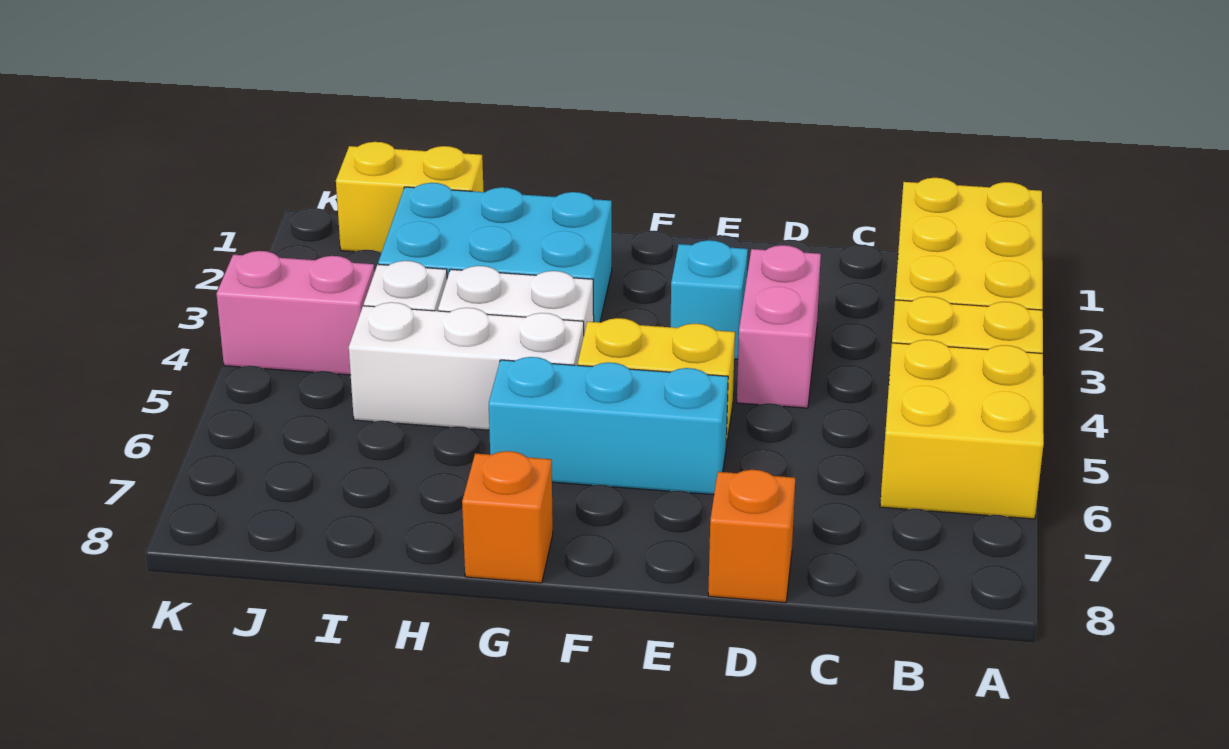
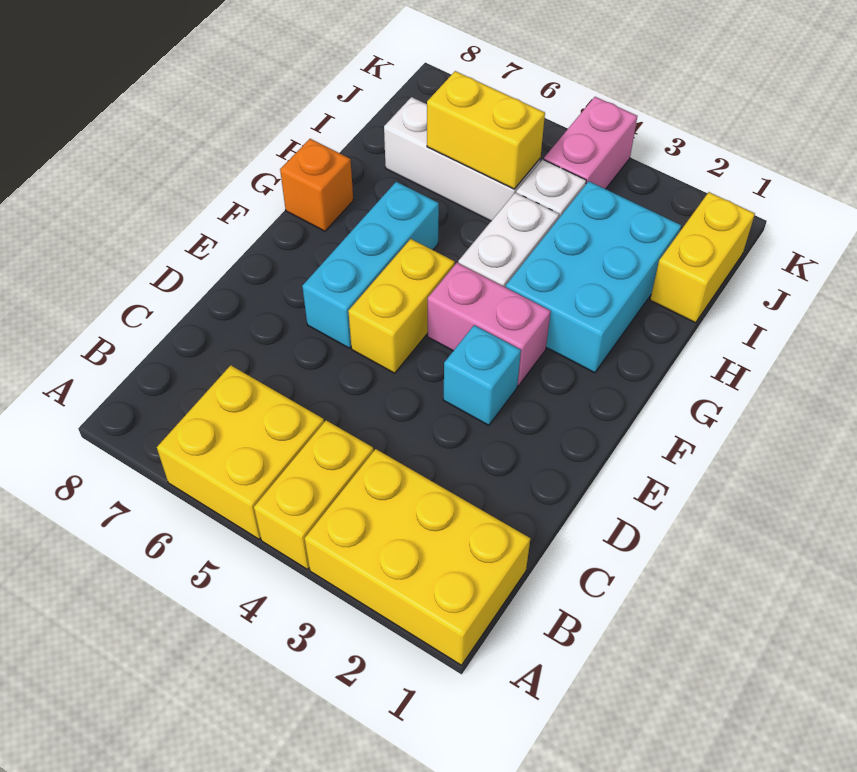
pink 1x2 brick [737,245,821,408] -> pink 1x2 brick moved to [428,263,551,386]
orange 1x1 brick [708,470,795,603] -> none
white 1x3 brick [349,302,584,430] -> white 1x3 brick turned to [384,97,540,221]
none -> yellow 1x2 brick [427,71,545,189]

